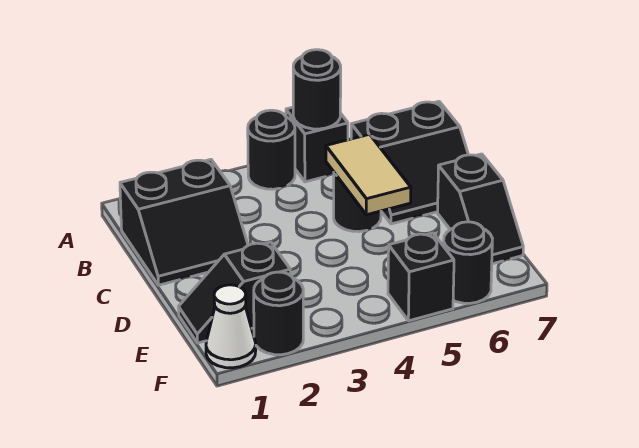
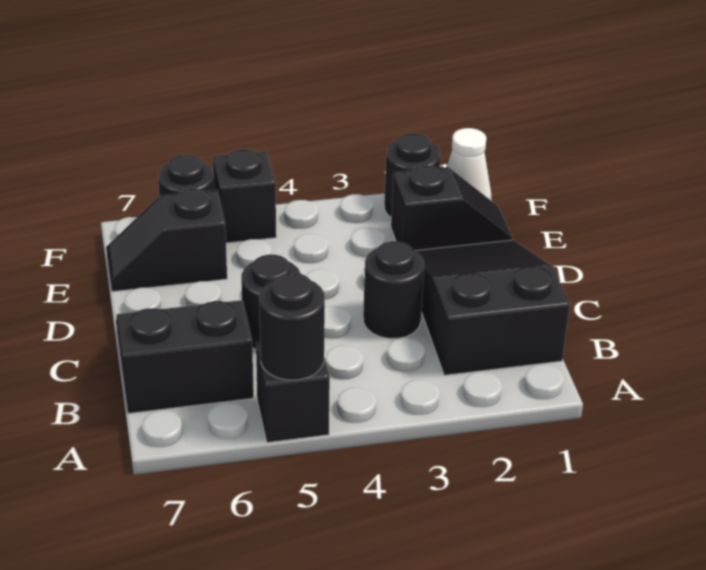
black 1x1 round brick [248,110,295,189] -> black 1x1 round brick moved to [363,241,424,339]
black 2x2 slope [120,159,248,285] -> black 2x3 slope [416,240,570,375]
tan 1x2 tile [326,134,411,215] -> none
black 1x2 slope [438,154,523,264] -> black 1x2 slope turned to [106,188,227,292]

